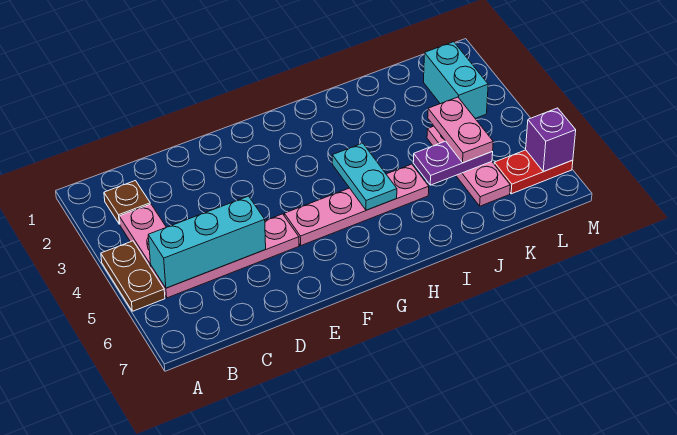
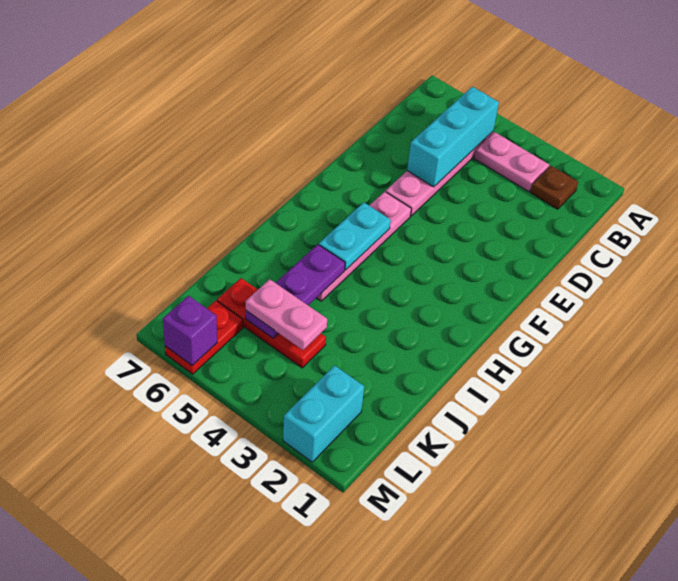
brown 1x2 plate [101,241,165,311] -> none
cyan 1x2 plate [332,143,397,210] -> cyan 1x2 plate turned to [319,202,391,270]
purple 1x2 plate [413,141,493,185] -> purple 1x3 plate [246,244,345,338]
pink 1x3 plate [427,126,510,206] -> red 1x3 plate [217,278,326,368]
cyan 1x2 brick [424,42,488,118] -> cyan 1x2 brick turned to [283,365,364,462]

